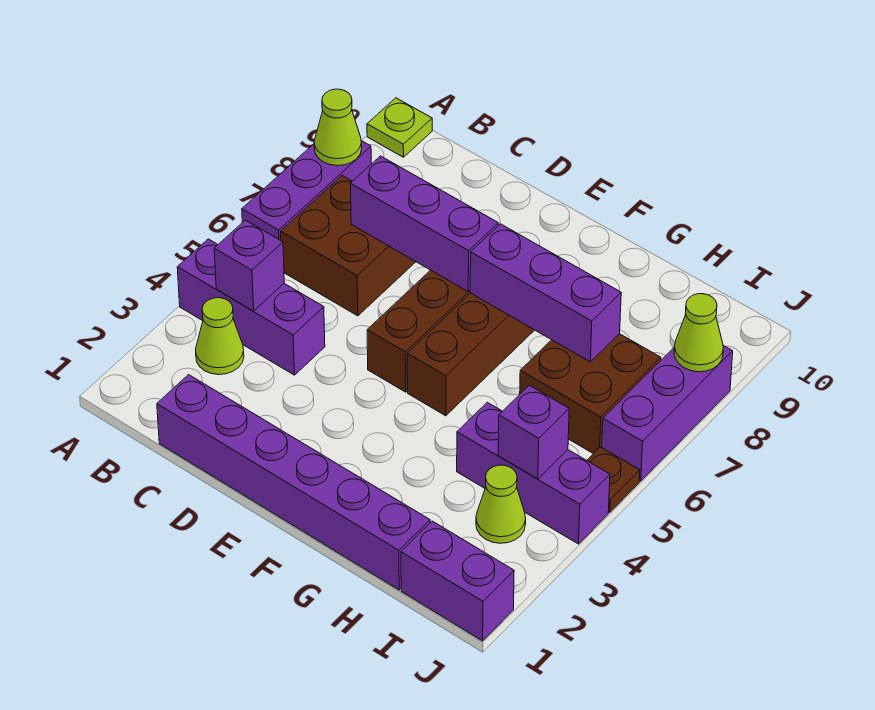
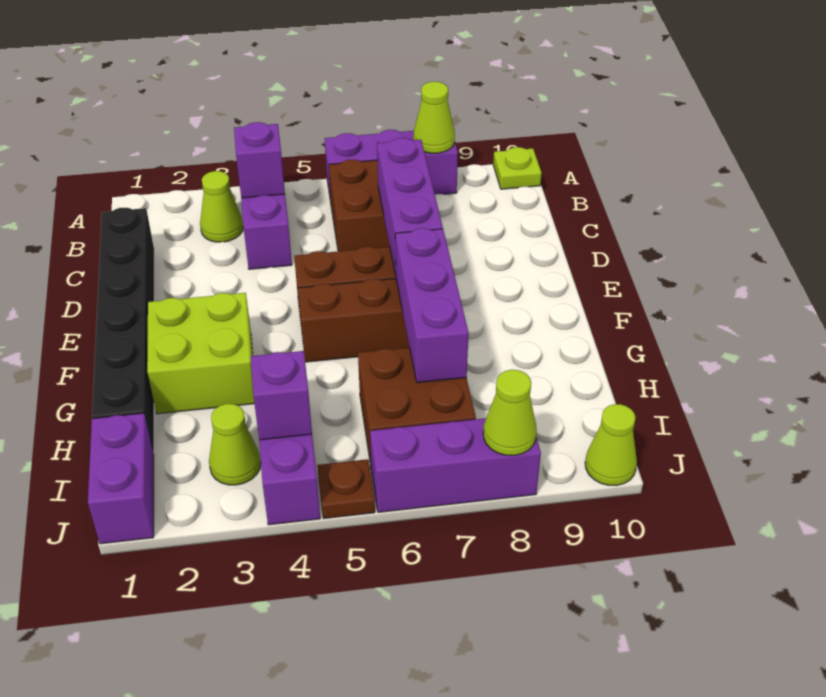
purple 1x6 brick [157,375,430,590] -> black 1x6 brick [92,208,154,453]
none -> lime 2x2 brick [147,293,254,414]
none -> lime 1x1 cone [585,404,637,486]

